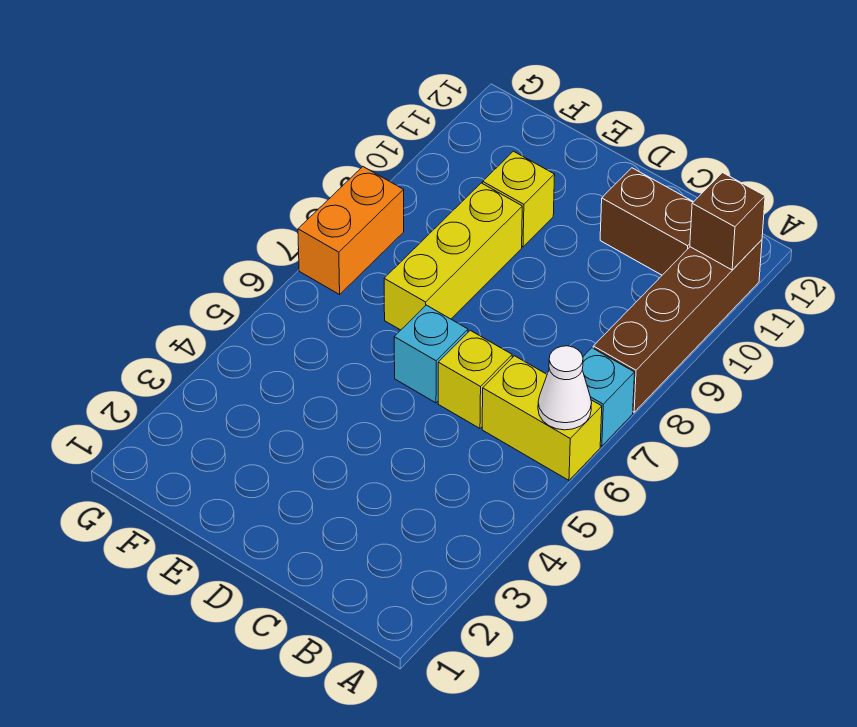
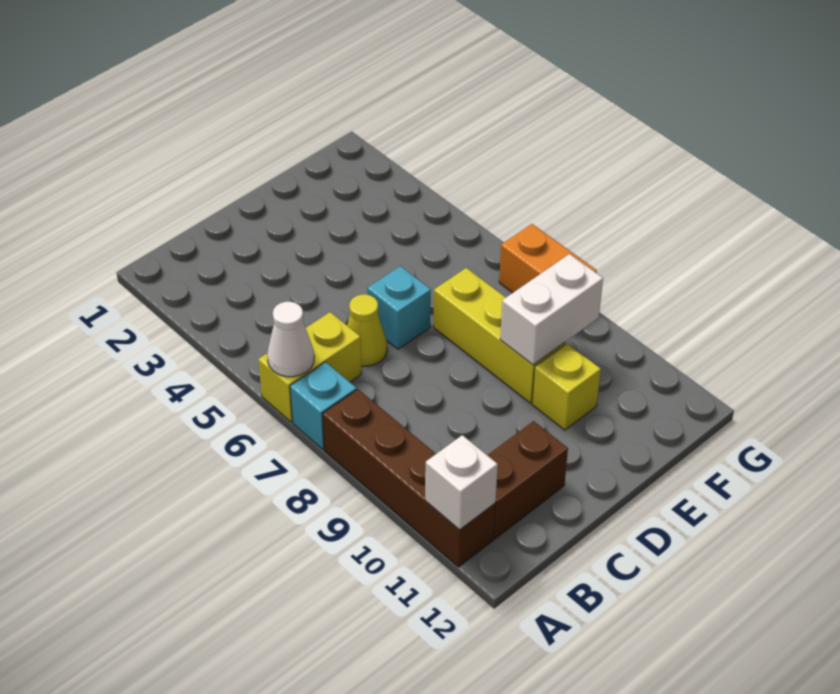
brown 1x1 brick [690,173,765,270] -> white 1x1 brick [425,435,498,530]
yellow 1x1 brick [438,330,512,428] -> yellow 1x1 cone [347,294,387,366]
none -> white 1x2 brick [500,254,603,365]

